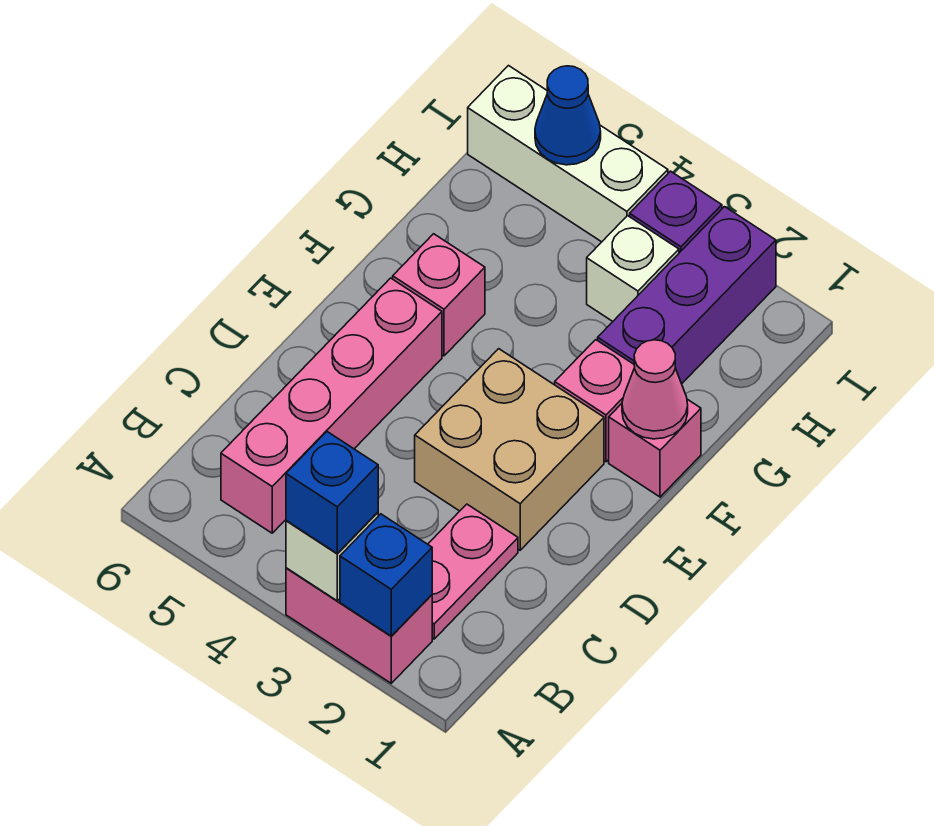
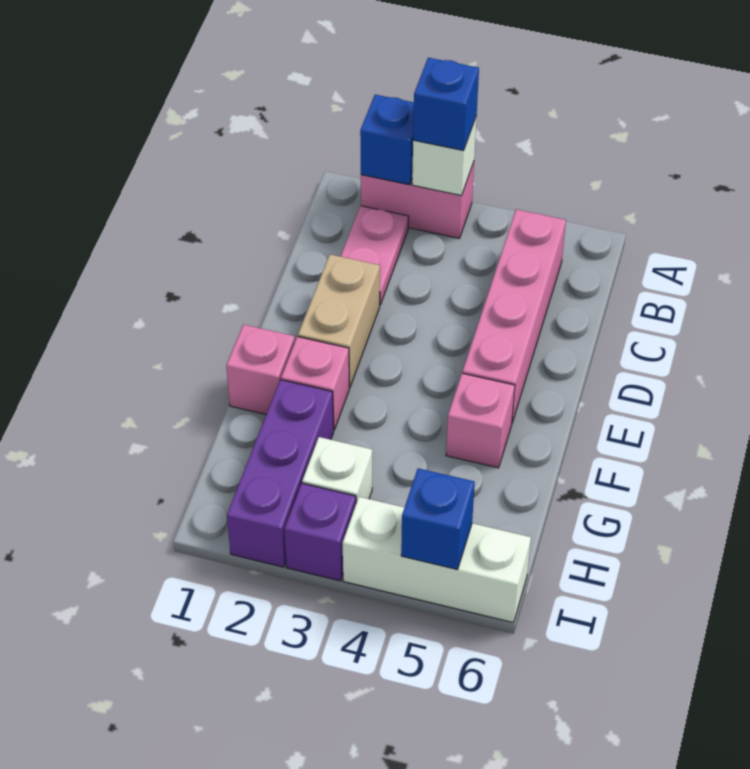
tan 2x2 brick [415,349,604,550] -> tan 1x2 brick [298,255,380,387]
pink 1x1 cone [622,340,688,439] -> none
blue 1x1 cone [535,66,601,165] -> blue 1x1 brick [401,468,475,570]

